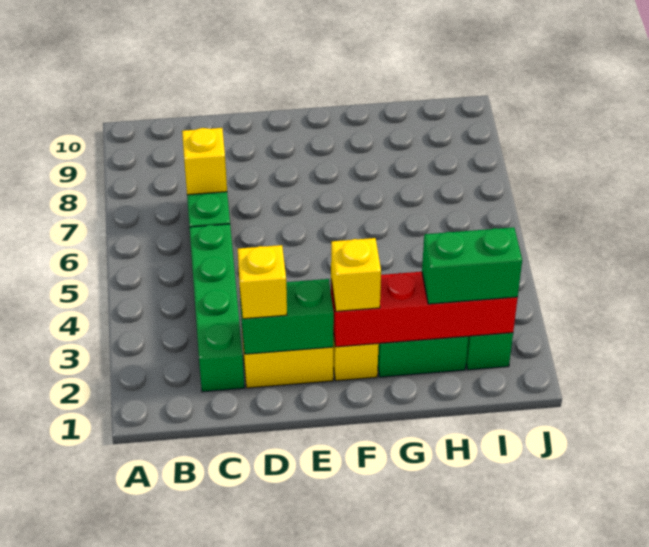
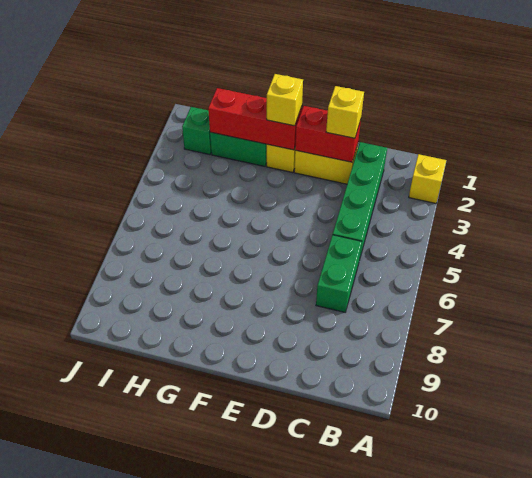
yellow 1x1 brick [182,128,227,195] -> yellow 1x1 brick moved to [409,154,446,203]
green 1x2 brick [240,279,334,354] -> red 1x2 brick [295,106,361,162]
red 1x4 brick [331,272,518,347] -> red 1x3 brick [208,88,302,150]
green 1x2 brick [422,227,522,304] -> none

